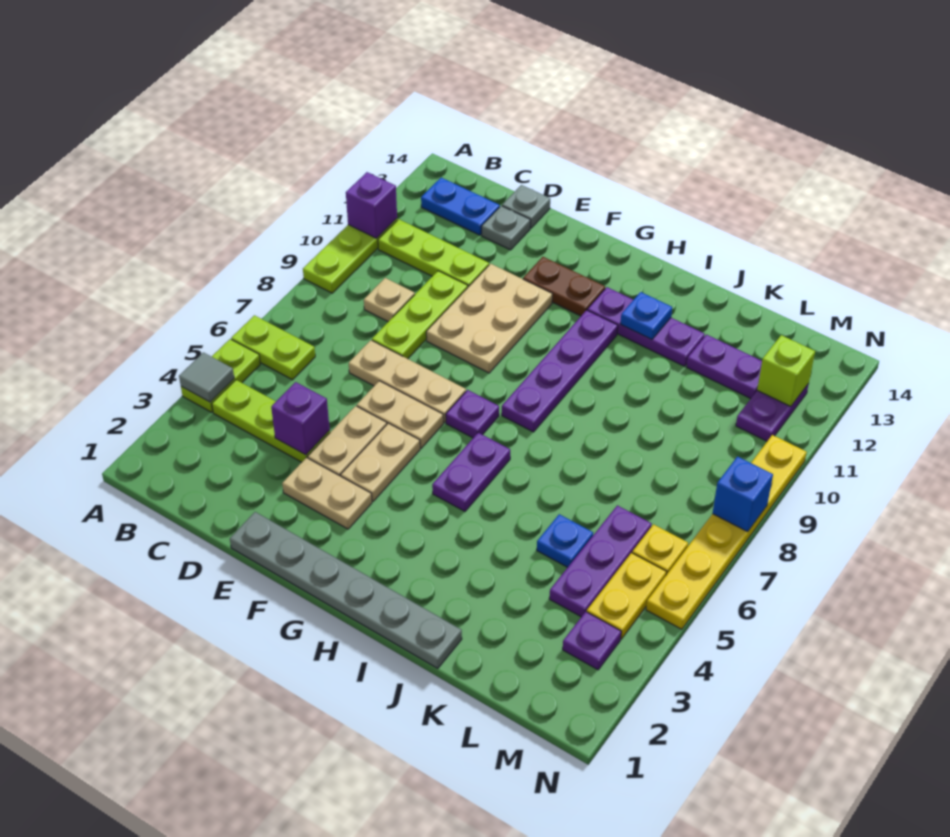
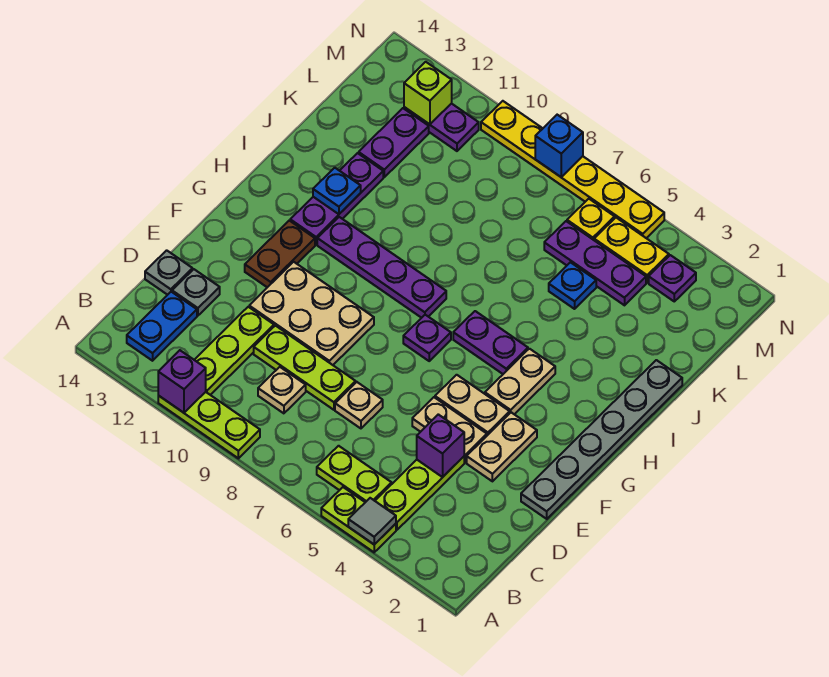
lime 1x2 plate [231,315,315,380] -> lime 1x2 plate turned to [317,446,392,502]
tan 1x3 plate [349,340,466,423] -> tan 1x1 plate [335,382,383,428]
tan 1x2 plate [357,381,443,448] -> tan 1x2 plate moved to [485,349,555,414]

